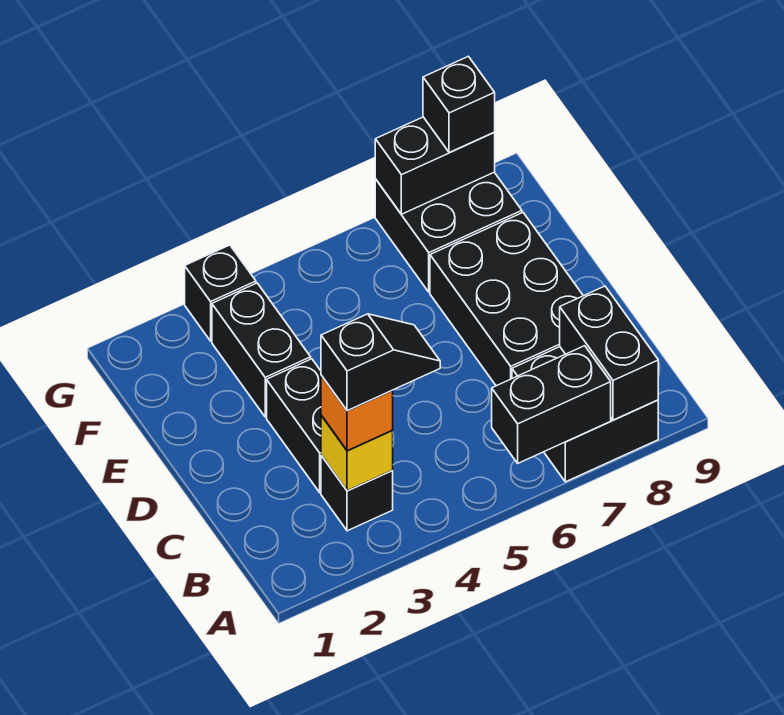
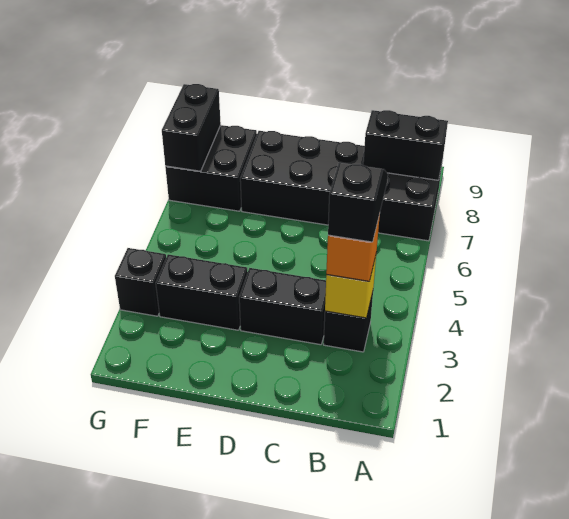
black 1x2 brick [492,346,611,463] -> none
black 1x1 brick [423,56,495,153] -> none

